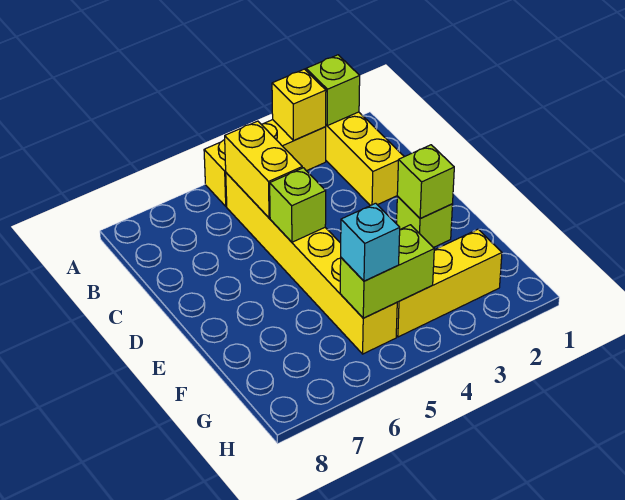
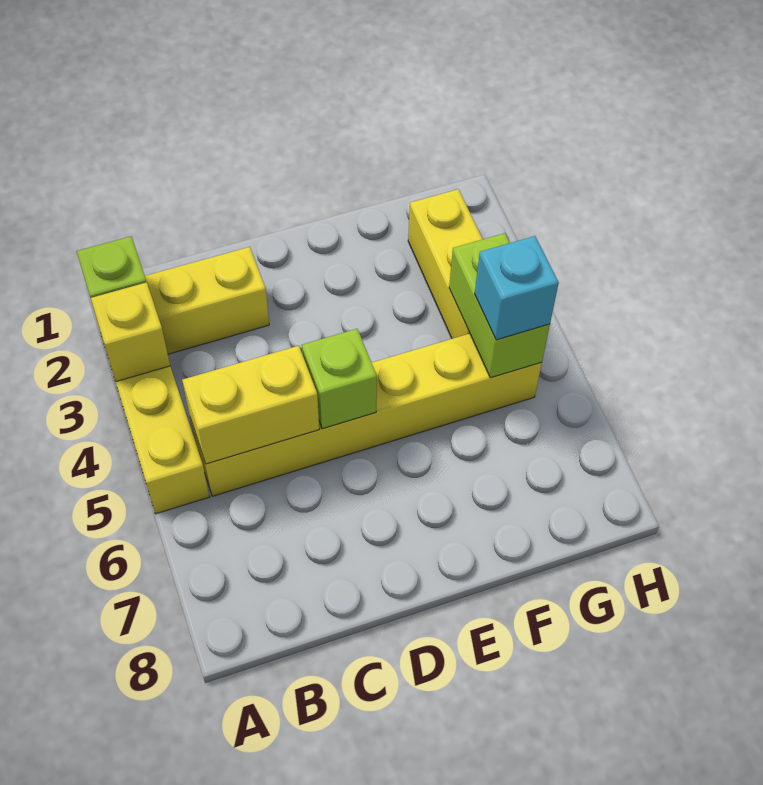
lime 1x1 brick [397,197,453,248] -> none
lime 1x1 brick [397,145,454,219] -> none

